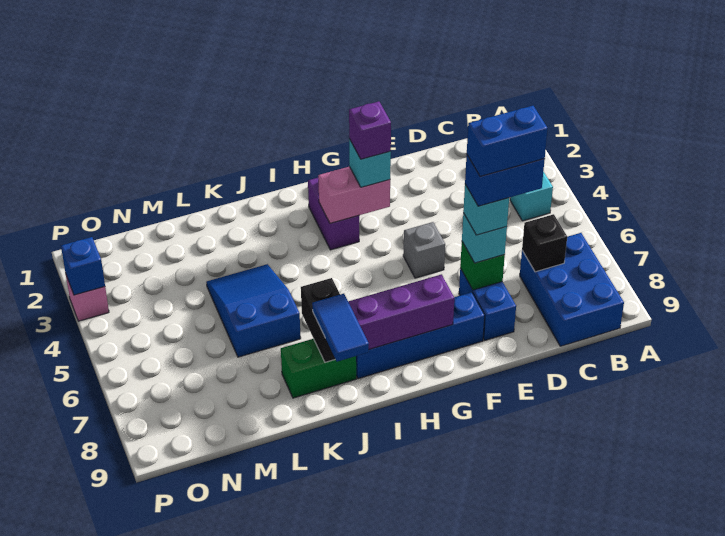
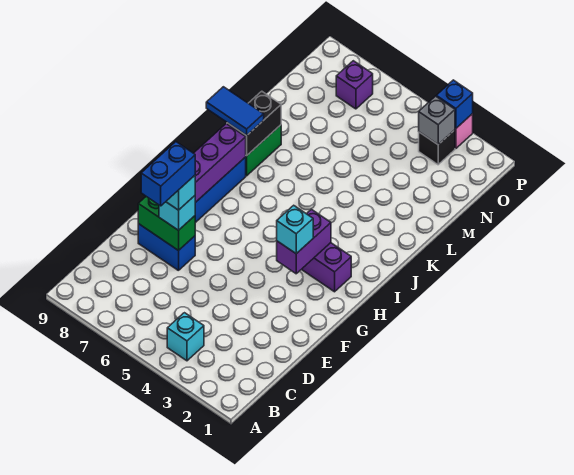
blue 2x3 brick [520,233,624,346] -> none
black 1x1 brick [522,214,567,272] -> black 1x1 brick moved to [419,130,455,165]
blue 1x2 brick [467,106,548,177] -> none
green 1x1 brick [460,242,505,290] -> green 1x2 brick [138,197,195,251]
grey 1x1 brick [403,222,445,278] -> grey 1x1 brick moved to [419,96,455,144]
pink 1x2 brick [318,167,390,223] -> purple 1x2 brick [277,209,331,274]
purple 1x1 brick [349,101,391,159] -> purple 1x1 brick moved to [336,61,373,109]
black 1x2 brick [301,278,340,362] -> black 1x2 brick turned to [227,91,281,156]
blue 2x3 slope [206,264,301,357] -> none

